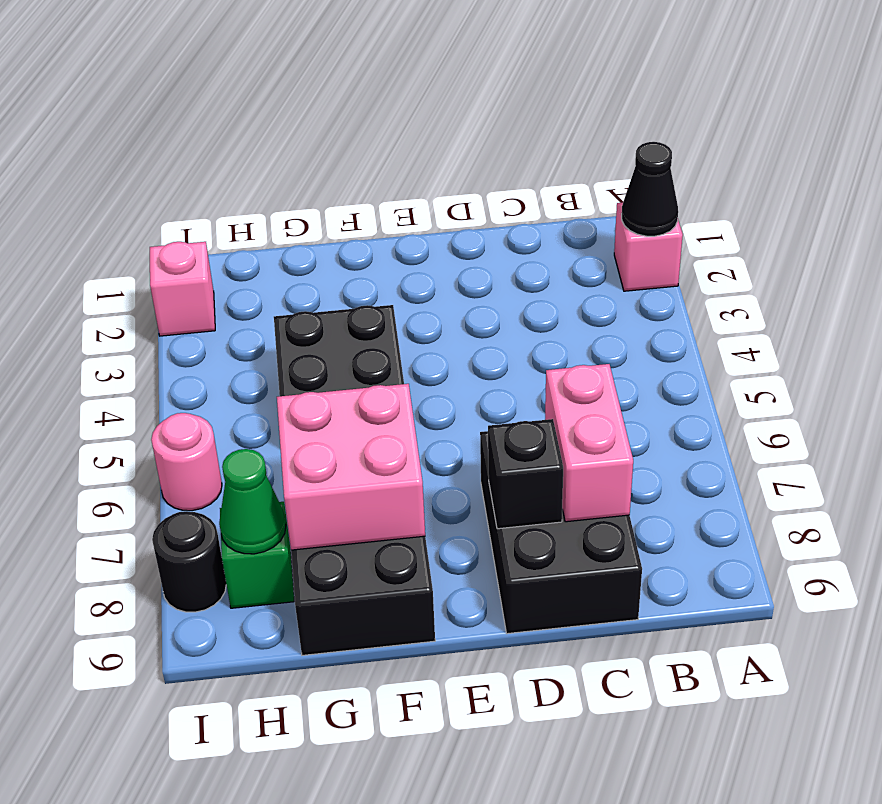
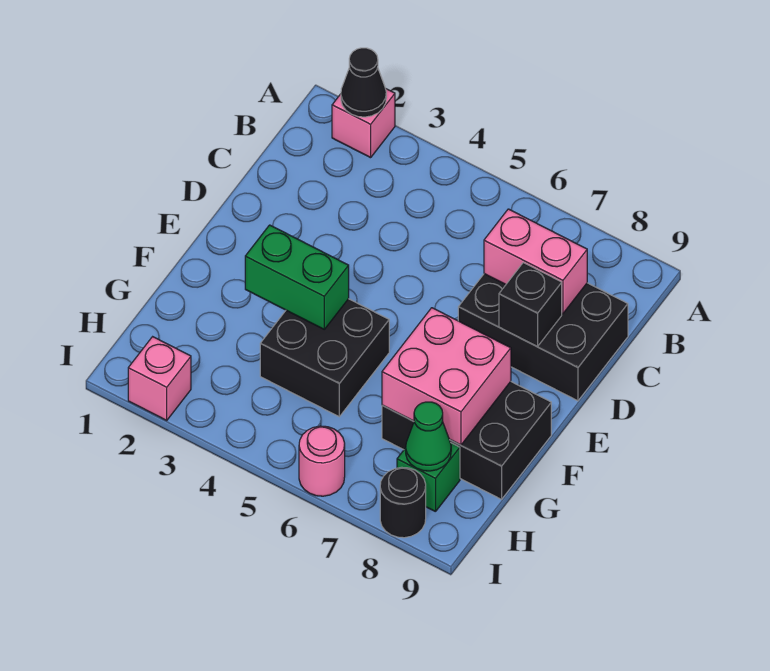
none -> green 1x2 brick [245,225,349,329]

